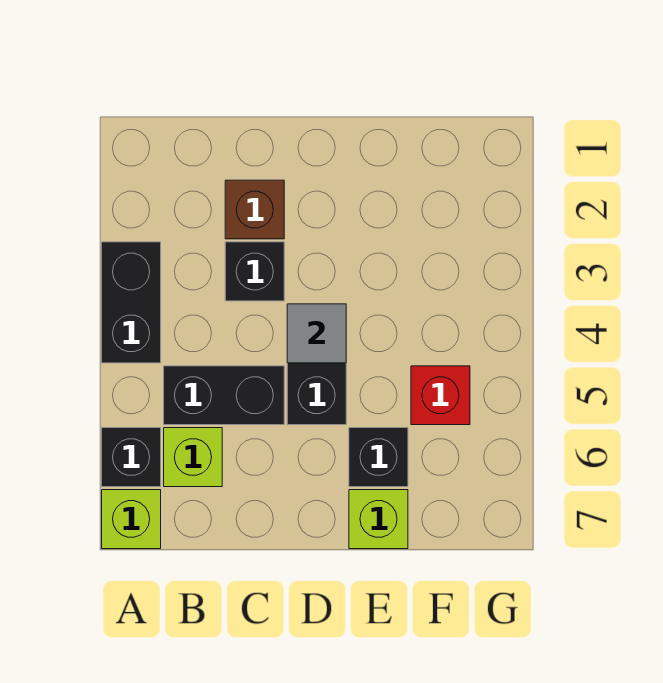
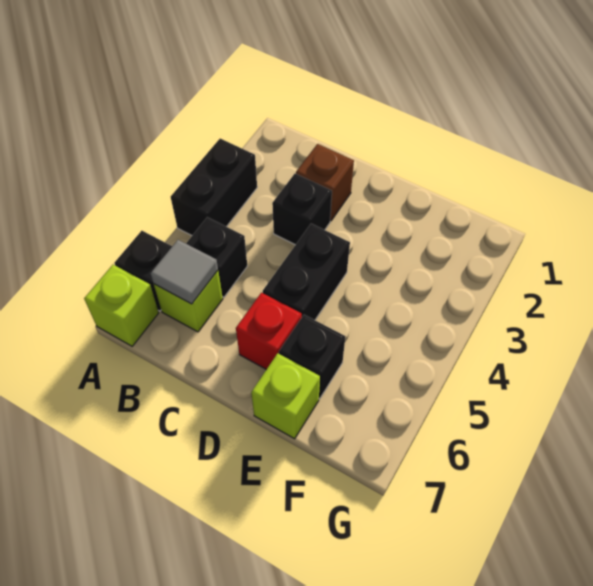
black 1x2 brick [164,366,284,425] -> black 1x1 brick [186,217,247,297]
grey 1x1 tile [287,304,346,363] -> grey 1x1 tile moved to [151,240,218,304]
red 1x1 brick [411,366,470,425] -> red 1x1 brick moved to [236,293,302,369]

